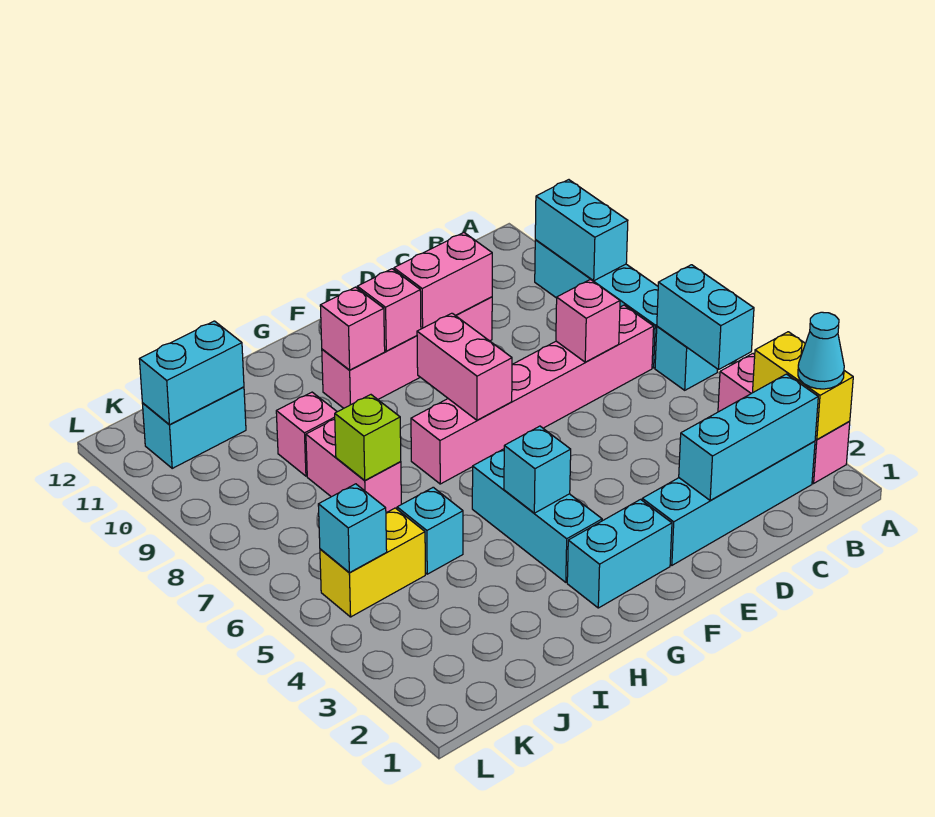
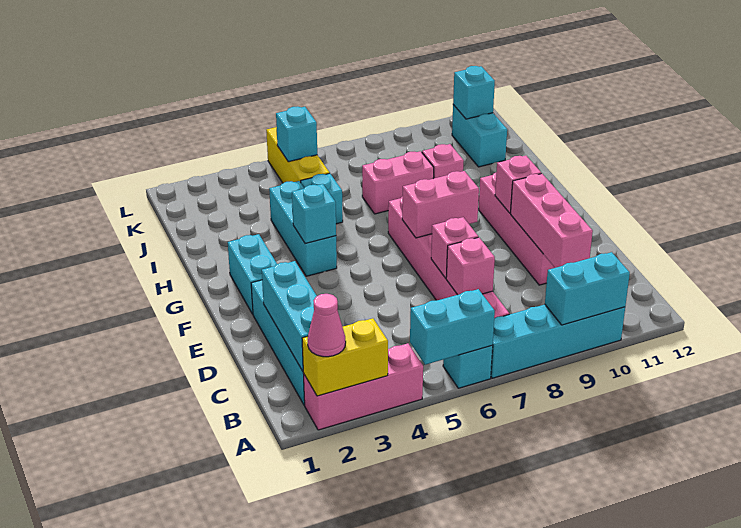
cyan 1x1 cone [798,312,844,389] -> pink 1x1 cone [308,294,346,357]
pink 1x2 brick [394,233,492,329] -> pink 1x3 brick [511,174,593,268]
cyan 1x3 brick [472,449,602,582] -> cyan 1x3 brick turned to [269,181,337,276]
pink 1x1 brick [320,287,385,370] -> pink 1x1 brick moved to [431,217,478,278]
lime 1x1 brick [335,395,401,480] -> none
yellow 1x2 brick [320,508,425,617] -> yellow 1x3 brick [266,127,329,183]
cyan 1x2 brick [139,321,244,425] -> cyan 1x1 brick [453,66,495,119]

